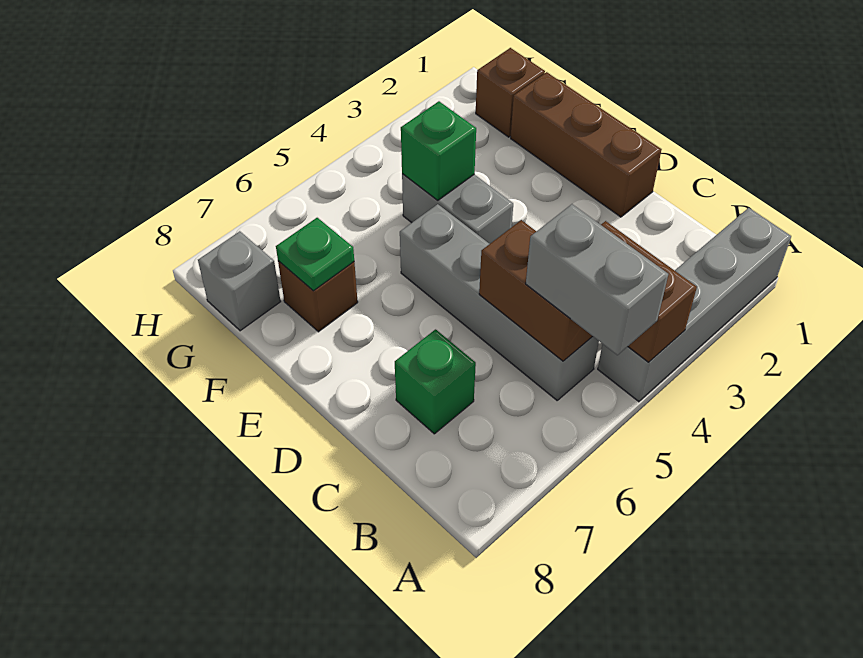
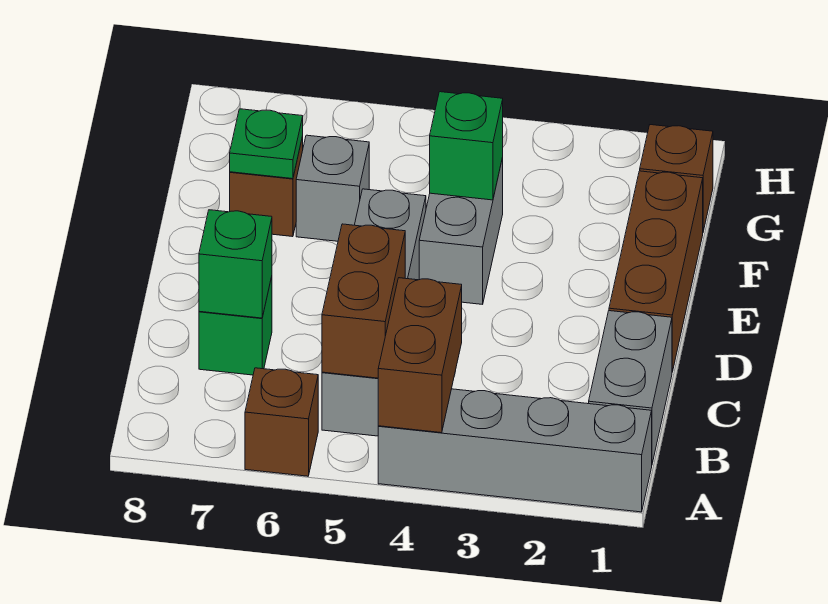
grey 1x2 brick [526,204,668,355] -> grey 1x2 brick moved to [589,311,672,463]
none -> brown 1x1 brick [245,368,318,476]
none -> green 1x1 brick [199,210,272,318]
grey 1x1 brick [198,231,281,331] -> grey 1x1 brick moved to [296,135,369,241]

